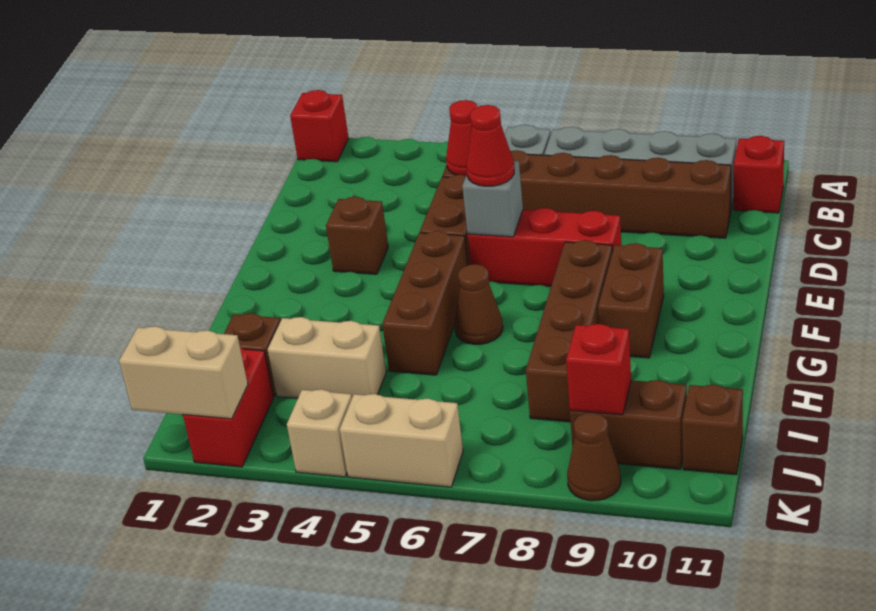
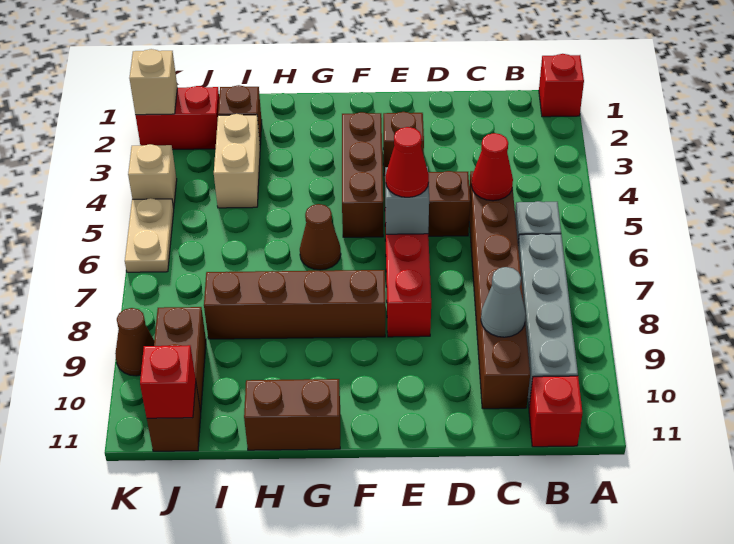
none -> grey 1x1 cone [481,267,526,337]
brown 1x3 brick [382,231,468,375] -> brown 1x3 brick turned to [342,112,383,237]
brown 1x2 brick [598,243,664,358] -> brown 1x2 brick moved to [244,379,340,450]
red 1x1 brick [566,324,631,415] -> red 1x1 brick moved to [140,345,196,418]
tan 1x2 brick [119,326,248,419] -> tan 1x1 brick [129,49,177,115]
tan 1x2 brick [340,394,463,487] -> tan 1x2 plate [125,198,174,272]

